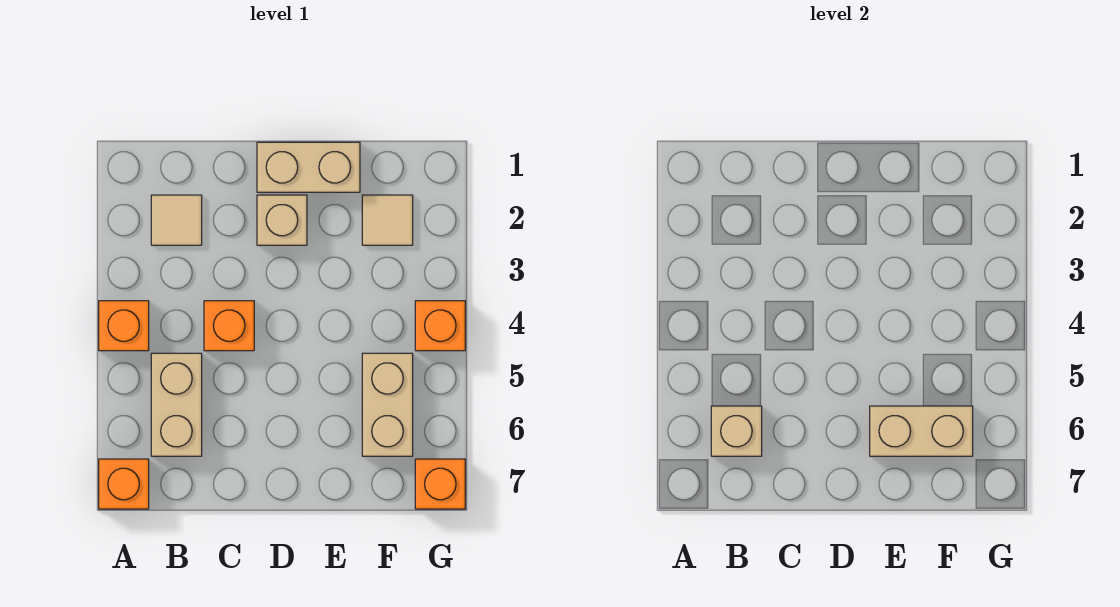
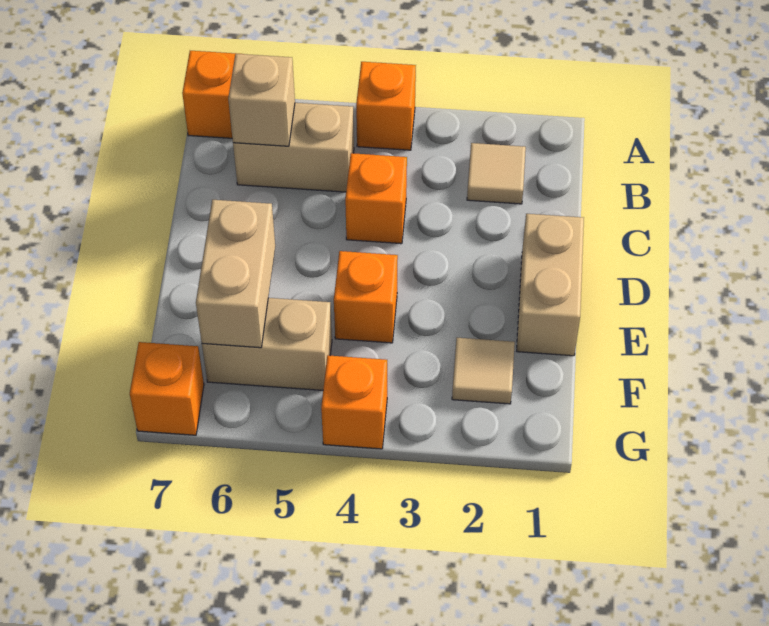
tan 1x1 brick [257,195,307,245] -> none
none -> orange 1x1 brick [334,251,398,343]

